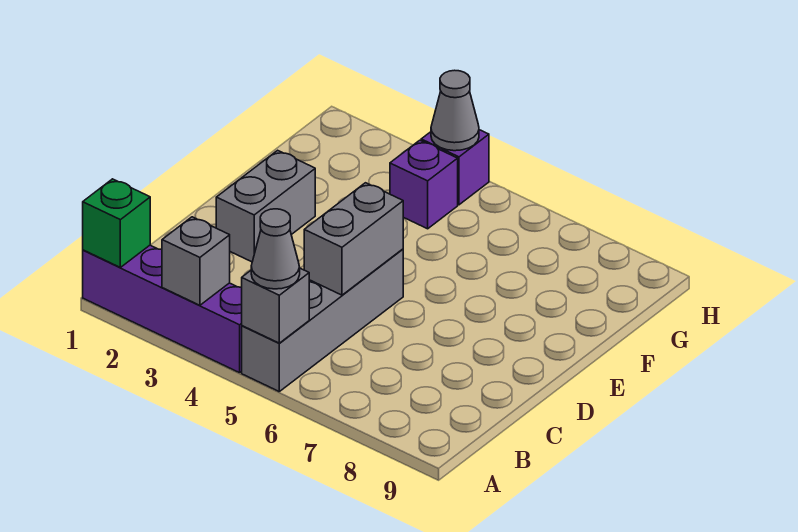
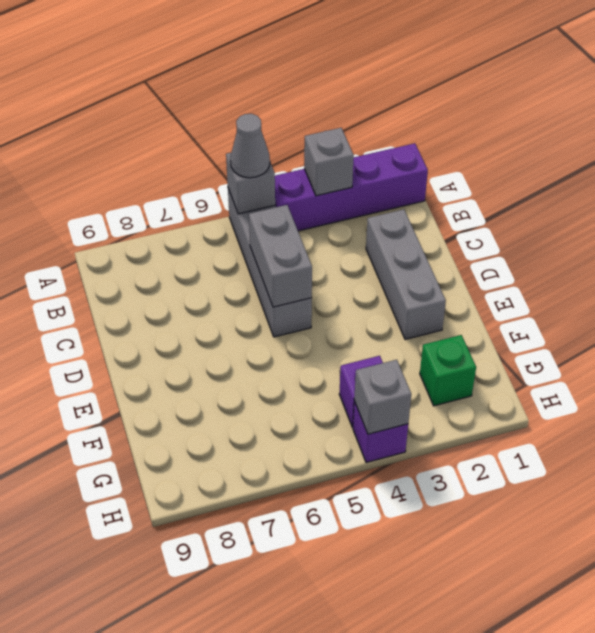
green 1x1 brick [83,179,150,267] -> green 1x1 brick moved to [420,335,476,406]
grey 1x2 brick [216,150,315,262] -> grey 1x3 brick [366,209,446,339]
grey 1x1 cone [431,70,479,151] -> grey 1x1 brick [354,360,411,434]

